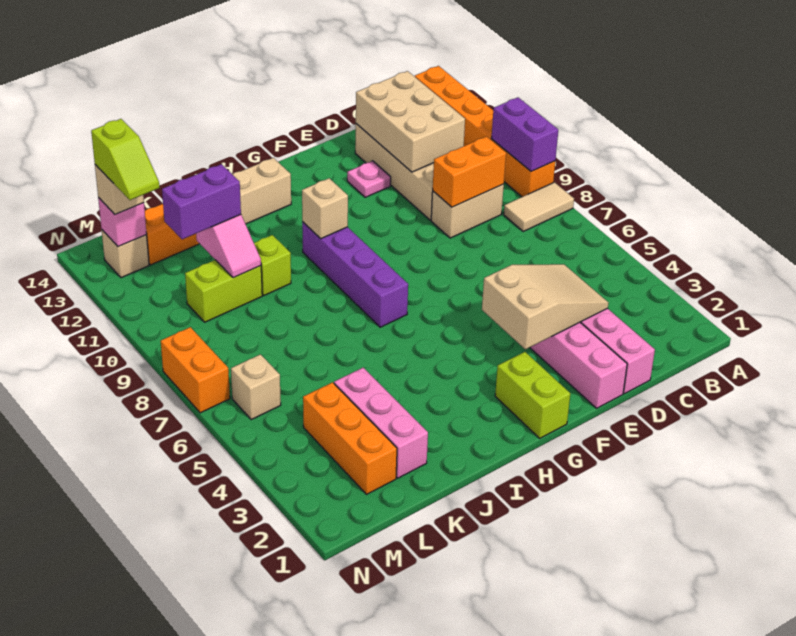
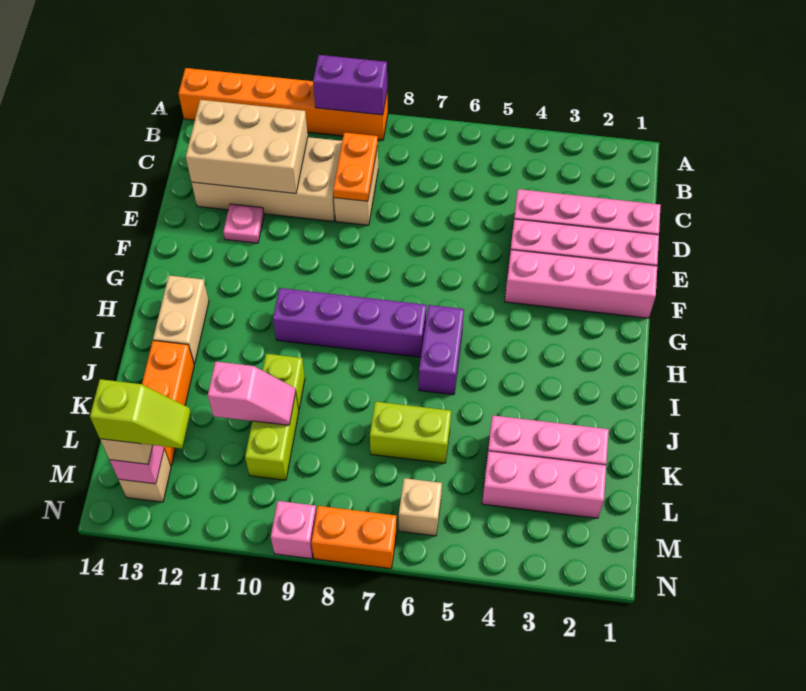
tan 1x2 tile [504,182,574,232] -> none
orange 1x2 brick [433,136,506,207] -> orange 1x2 plate [333,133,378,201]
tan 2x3 slope [482,264,608,349] -> none
none -> pink 1x4 brick [505,250,657,318]
lime 1x2 brick [495,352,570,438] -> lime 1x2 brick moved to [370,402,451,463]
tan 1x1 brick [302,178,348,239] -> none
purple 1x2 brick [162,164,241,239] -> purple 1x2 brick moved to [419,305,464,395]
orange 1x3 brick [303,382,397,494] -> pink 1x3 brick [482,451,606,518]
none -> pink 1x1 brick [271,501,317,559]

